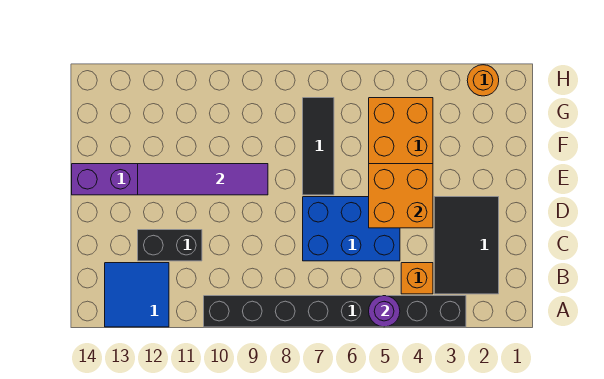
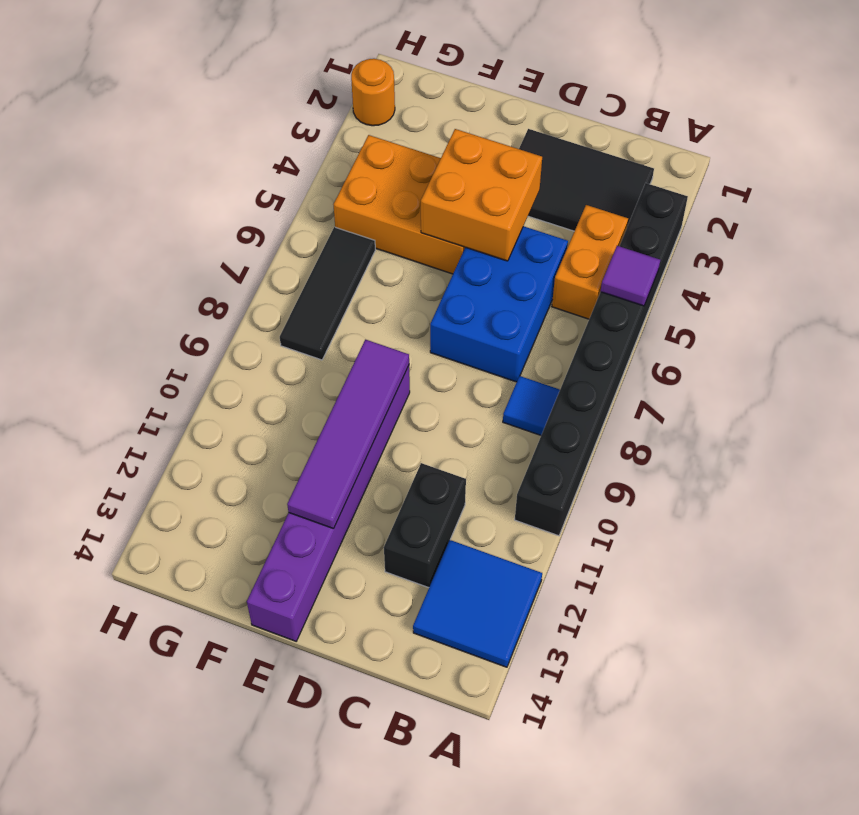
purple 1x1 round brick [369,296,400,327] -> purple 1x1 tile [601,246,660,306]
orange 1x1 brick [401,263,433,294] -> orange 1x2 brick [552,205,628,319]
none -> blue 1x1 tile [503,376,560,435]
black 1x3 tile [303,98,334,195] -> black 1x3 tile turned to [280,227,375,360]

